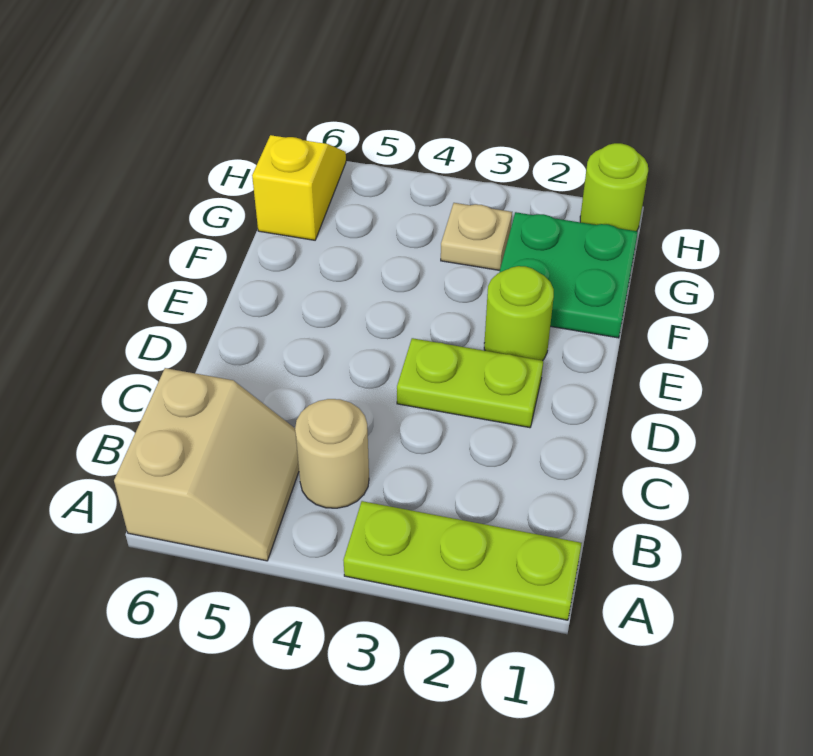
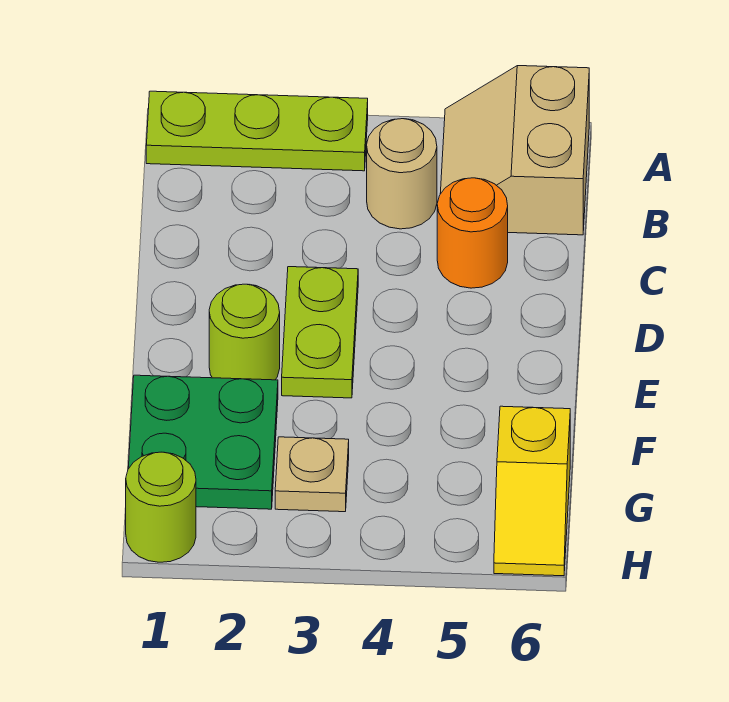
none -> orange 1x1 round brick [437,178,508,288]
lime 1x2 plate [397,338,543,428] -> lime 1x2 plate turned to [282,267,358,398]

